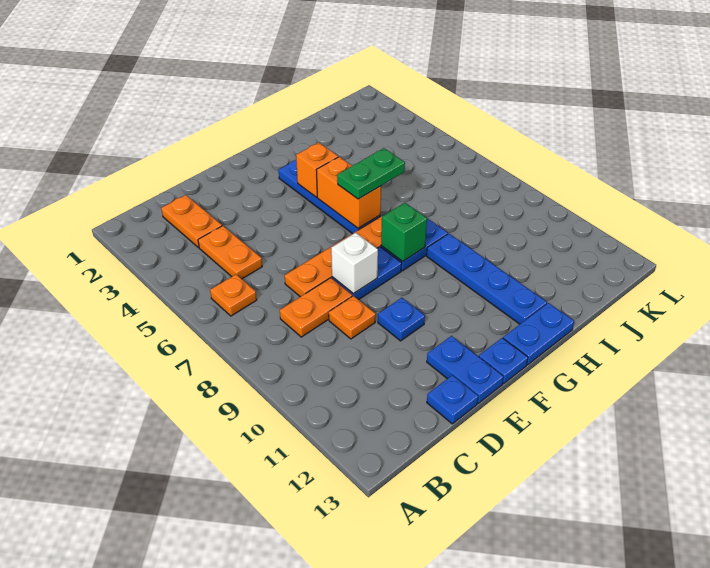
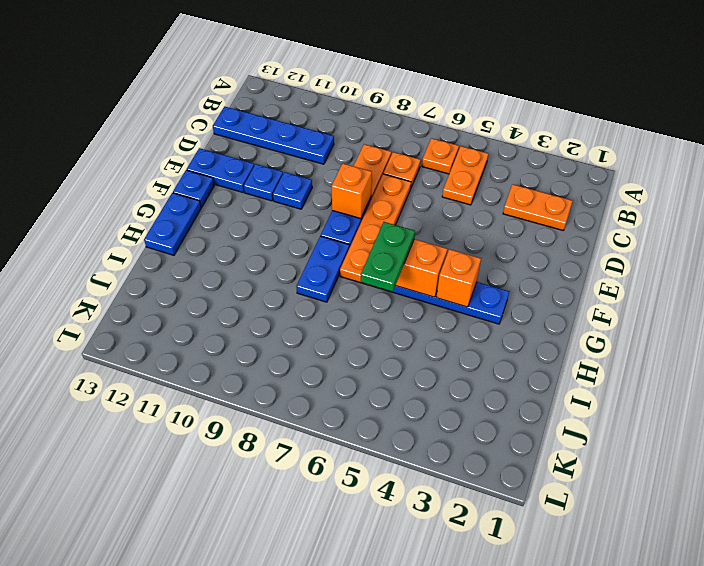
orange 1x2 plate [198,226,262,279] -> orange 1x2 plate turned to [442,146,488,205]
orange 1x1 plate [329,296,376,339] -> orange 1x1 plate moved to [383,152,421,187]
blue 1x1 plate [427,375,478,424] -> blue 1x1 plate moved to [244,164,283,201]
white 1x1 brick [331,233,378,294] -> orange 1x1 brick [332,164,372,219]
green 1x1 brick [381,203,427,261] -> none
blue 1x4 plate [427,234,547,324] -> blue 1x4 plate moved to [213,107,334,164]

